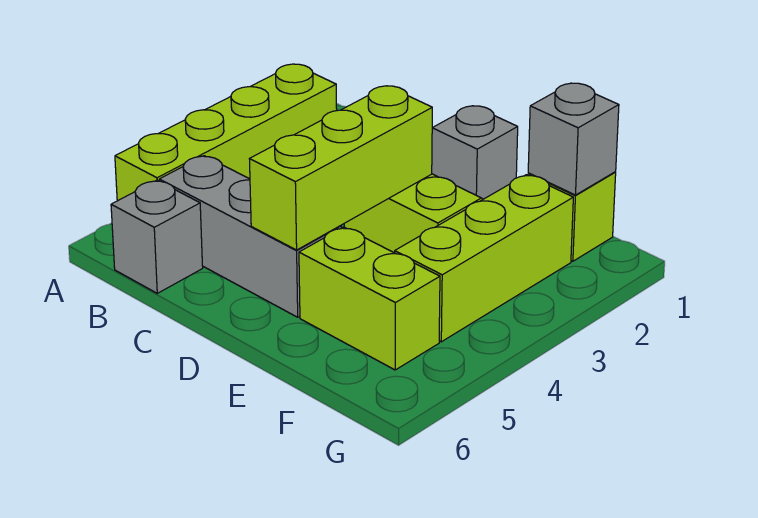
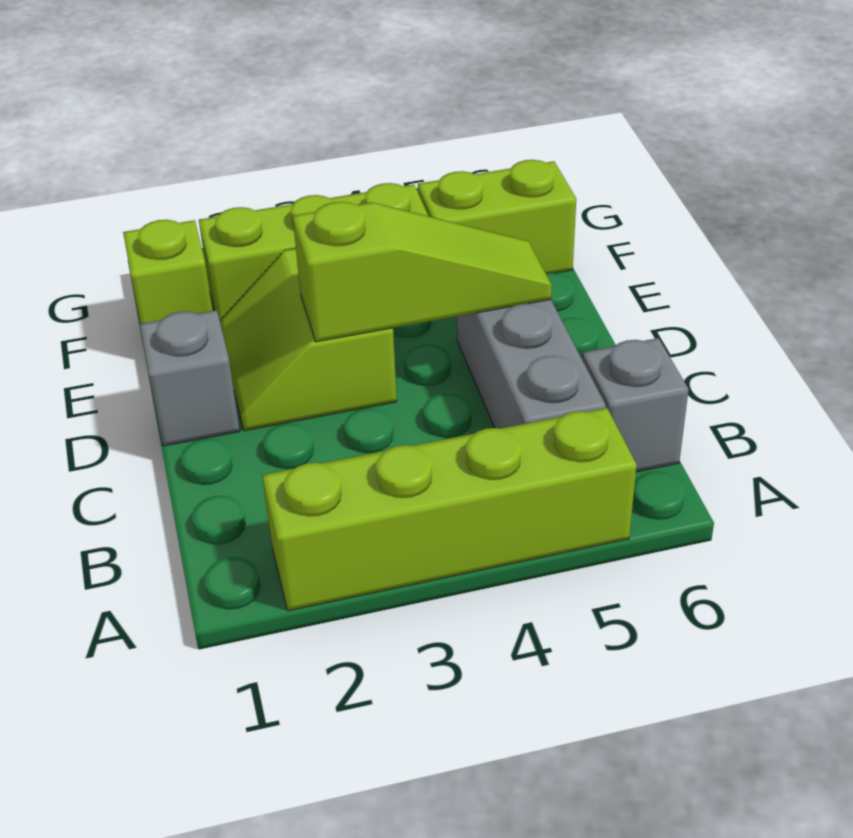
lime 1x3 brick [250,86,432,250] -> lime 1x3 slope [293,202,552,342]
lime 1x2 brick [299,227,440,370] -> lime 1x2 brick turned to [418,160,576,274]
grey 1x1 brick [528,83,619,195] -> none

